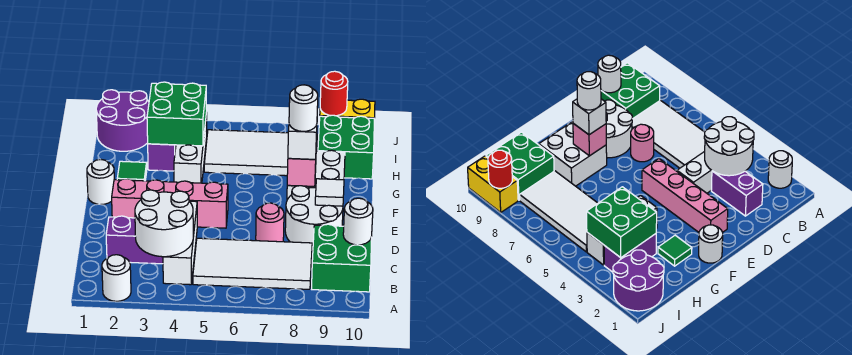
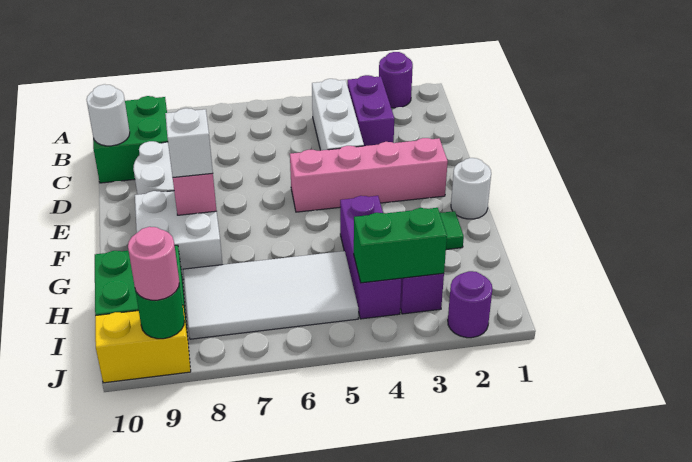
white 1x1 round brick [102,255,131,301] -> purple 1x1 round brick [379,52,413,108]
white 2x2 round brick [135,190,193,257] -> none
white 2x4 tile [193,238,312,289] -> none
purple 1x2 brick [106,216,163,264] -> purple 1x2 brick turned to [347,75,394,146]
pink 1x1 round brick [256,203,284,242] -> pink 1x1 round brick moved to [128,227,179,300]
white 1x1 tile [315,179,344,206] -> none
white 1x1 round brick [289,85,318,131] -> none
white 1x3 brick [174,112,207,183] -> purple 1x3 brick [340,196,401,319]
green 2x2 brick [147,82,207,146] -> green 1x2 brick [354,208,447,283]
purple 2x2 round brick [96,90,149,151] -> purple 1x1 round brick [448,271,492,338]
red 1x1 round brick [320,71,348,116] -> green 1x1 round brick [135,283,184,339]

